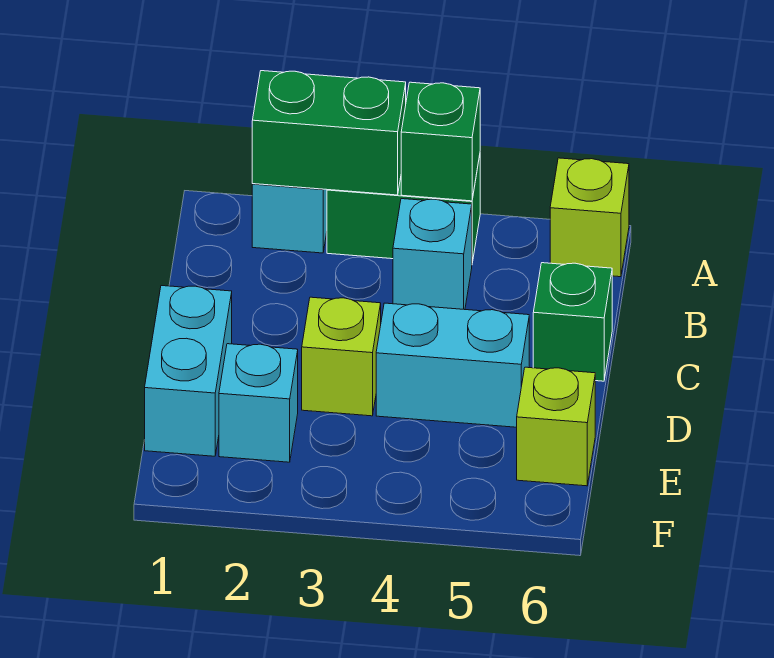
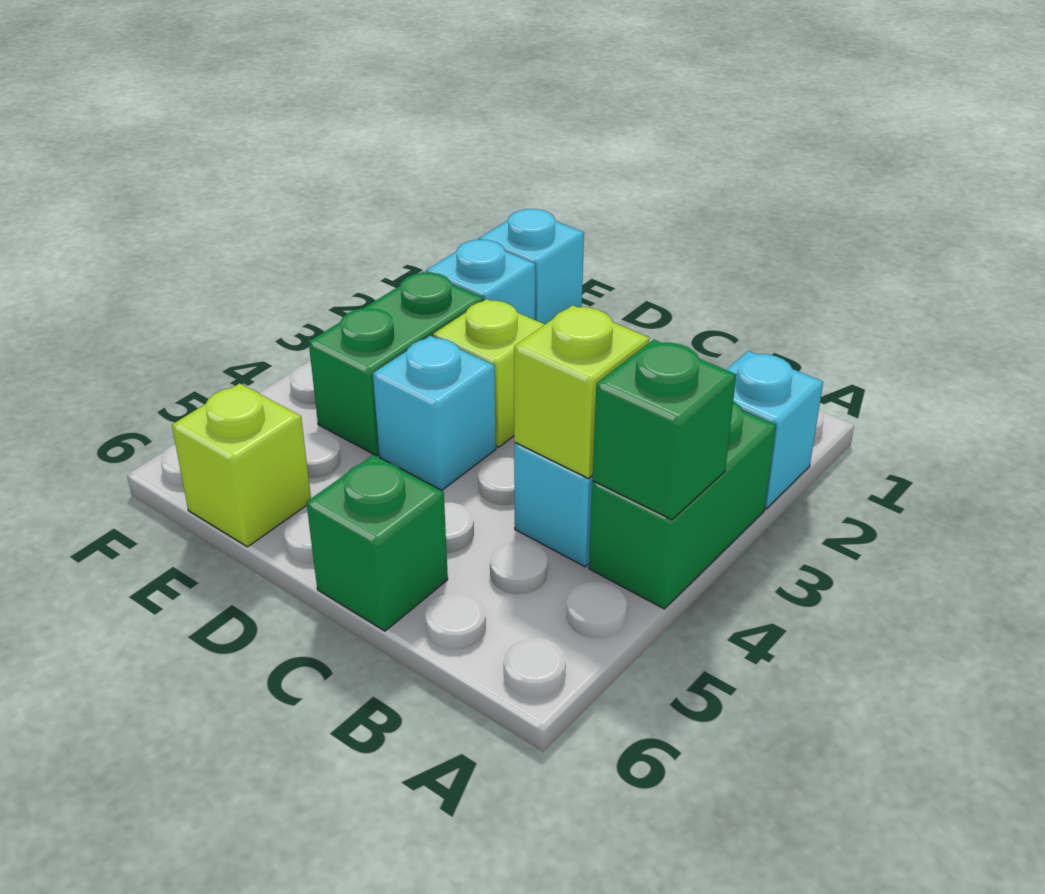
green 1x2 brick [252,71,406,195] -> green 1x2 brick moved to [309,272,483,456]
lime 1x1 brick [550,158,629,277] -> lime 1x1 brick moved to [514,305,650,478]
cyan 1x2 brick [145,286,232,456] -> cyan 1x1 brick [479,209,584,324]
cyan 1x2 brick [376,303,529,427] -> cyan 1x1 brick [373,336,496,490]

